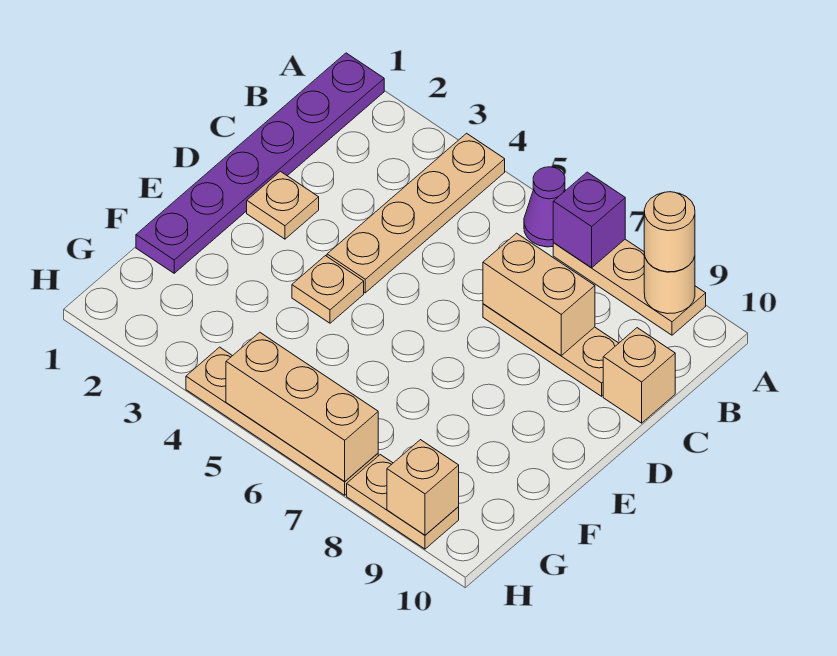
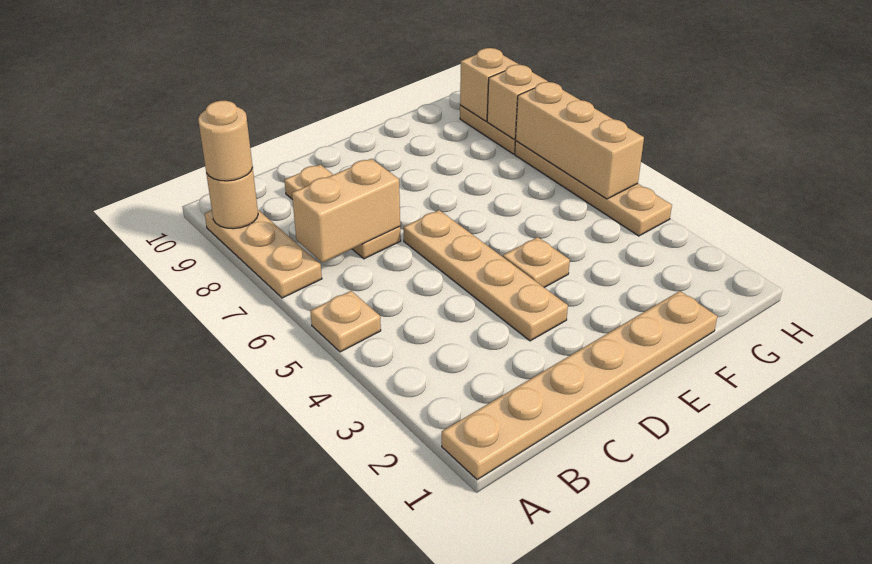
purple 1x6 plate [136,53,384,273] -> tan 1x6 plate [442,291,717,480]
tan 1x4 plate [327,133,505,293] -> tan 1x4 plate turned to [404,210,568,341]
purple 1x1 cone [524,167,565,247] -> none
purple 1x1 brick [553,172,625,268] -> none
tan 1x2 brick [483,233,595,355] -> tan 1x2 brick turned to [292,159,400,262]
tan 1x1 brick [603,328,675,423] -> tan 1x1 brick moved to [487,65,548,139]
tan 1x1 plate [247,171,319,239] -> tan 1x1 plate moved to [310,291,381,352]

